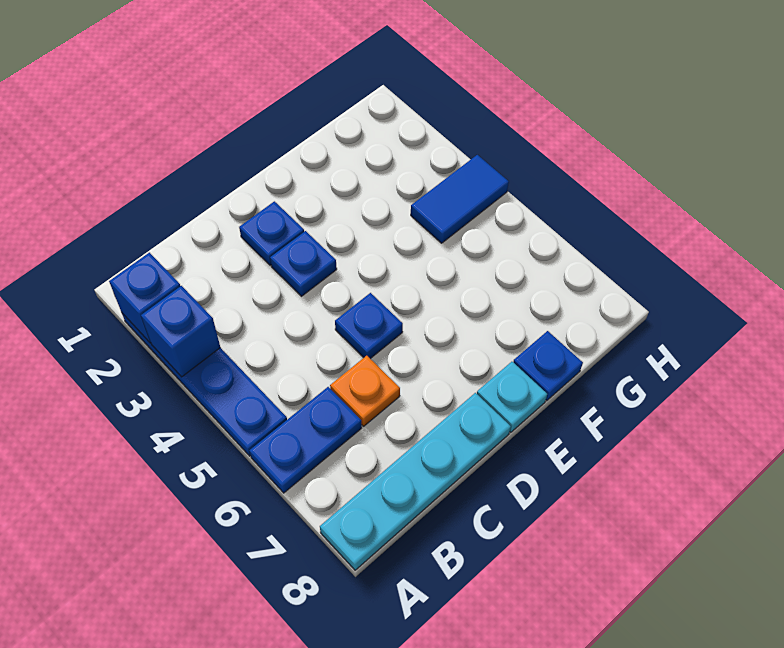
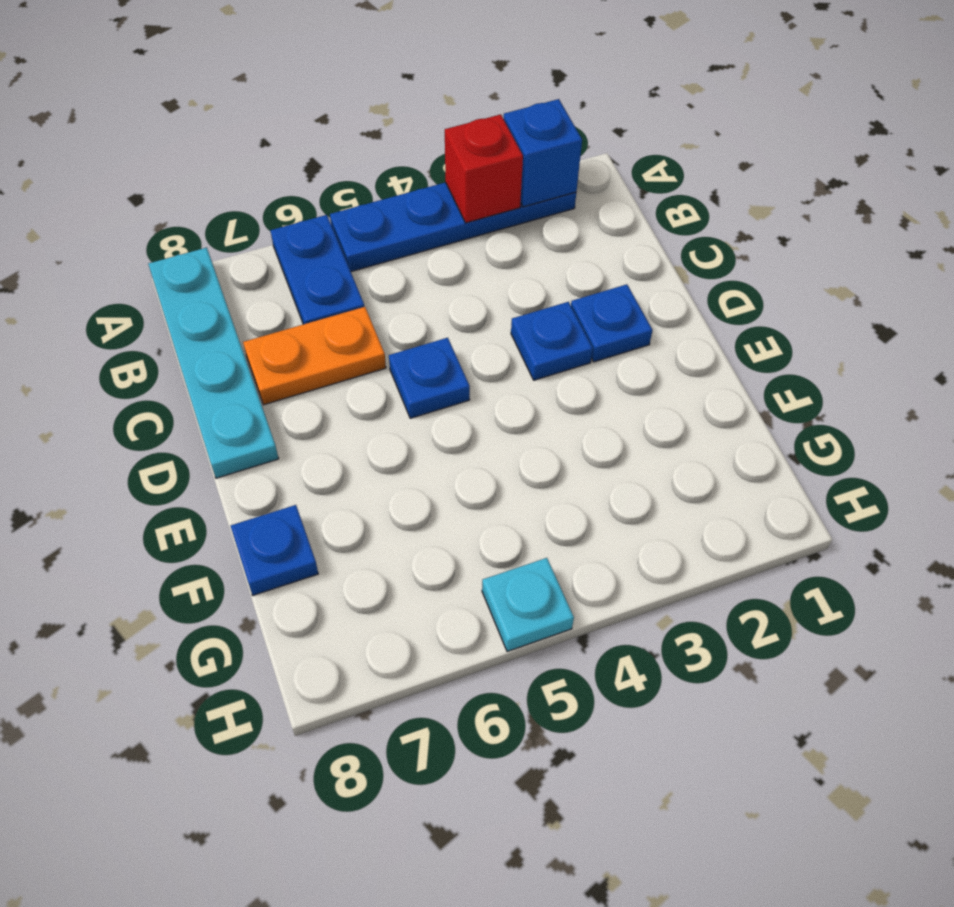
blue 1x1 brick [141,286,220,377] -> red 1x1 brick [445,114,523,223]
orange 1x1 plate [330,356,400,427] -> orange 1x2 plate [243,307,386,405]
cyan 1x1 plate [477,362,547,433] -> cyan 1x1 plate moved to [482,558,574,652]
blue 1x2 tile [411,155,509,243] -> none

